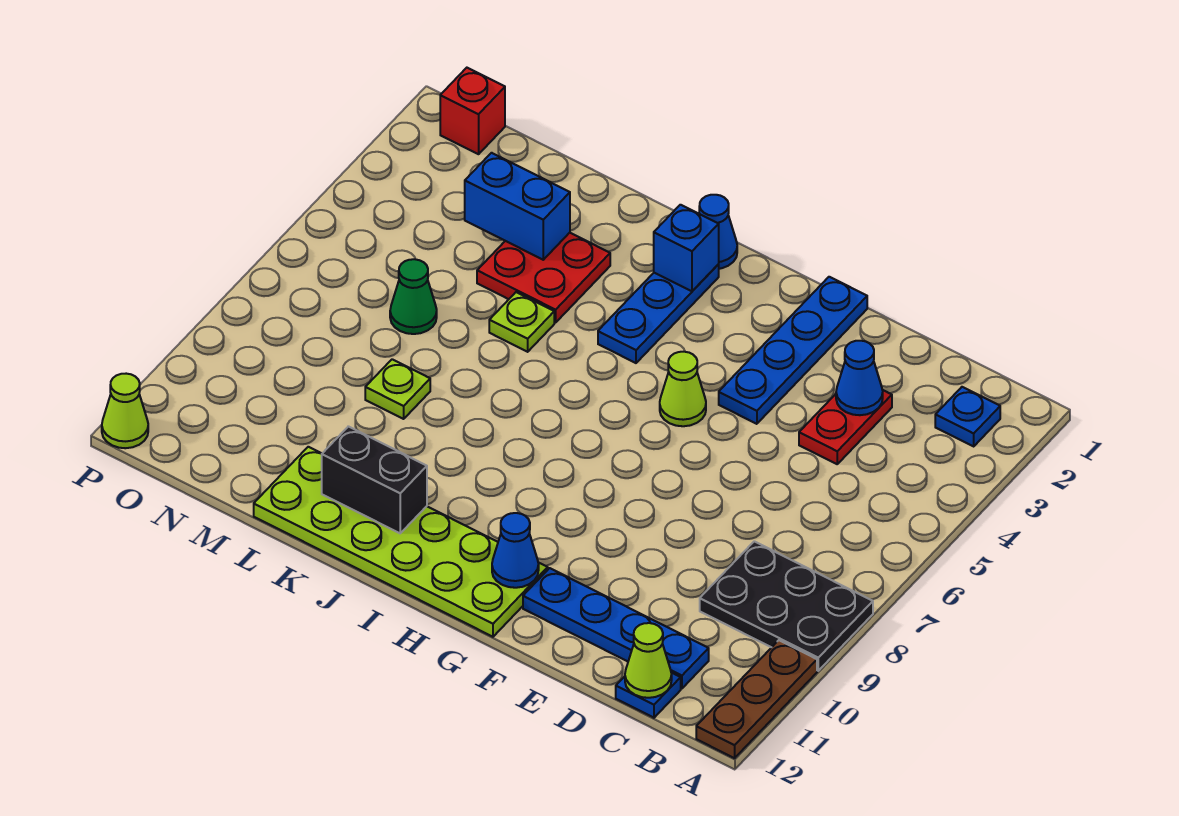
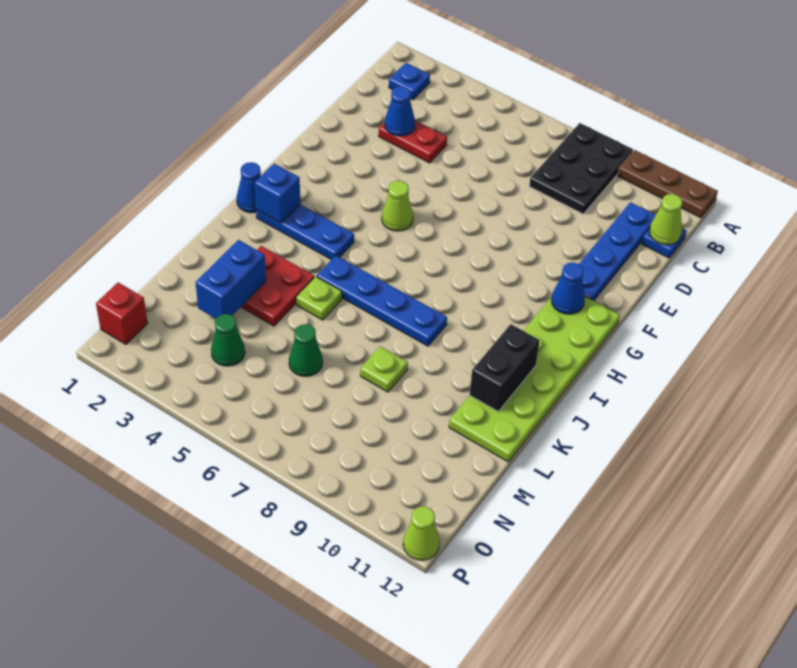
blue 1x4 plate [719,277,867,424] -> blue 1x4 plate moved to [317,256,447,346]
none -> green 1x1 cone [211,314,245,366]

